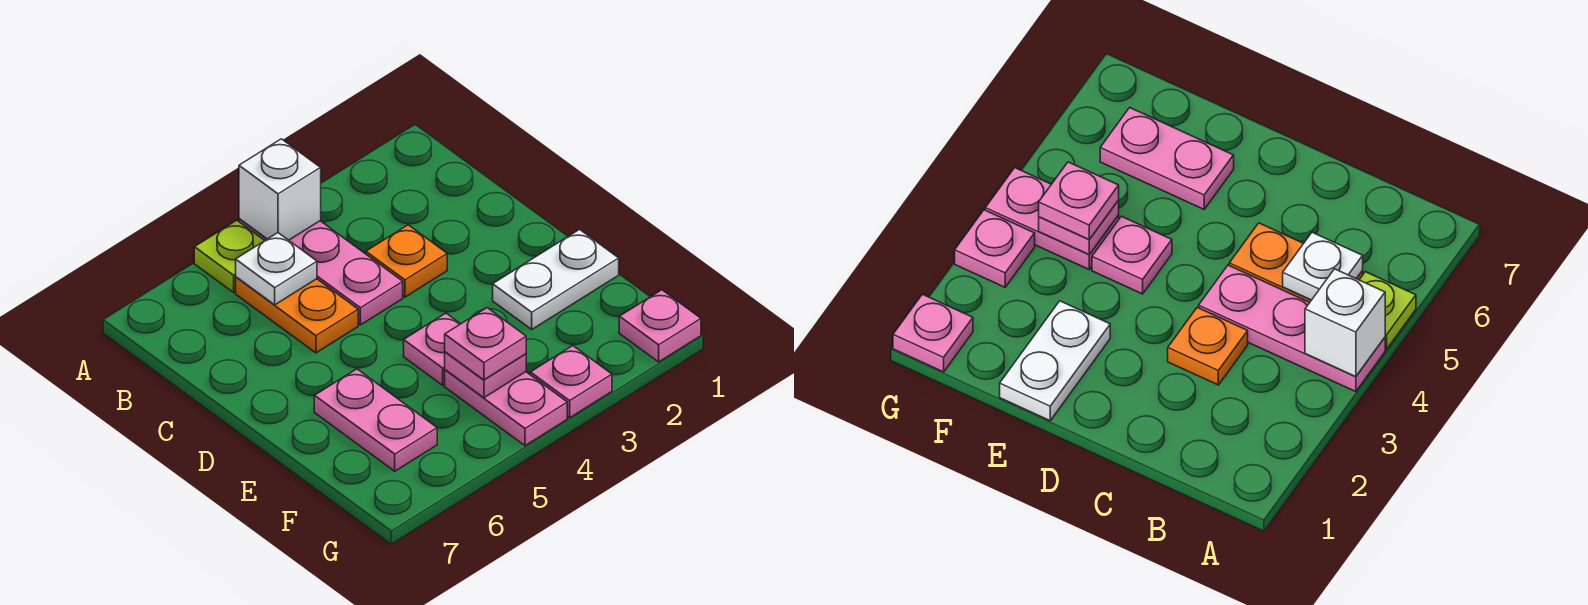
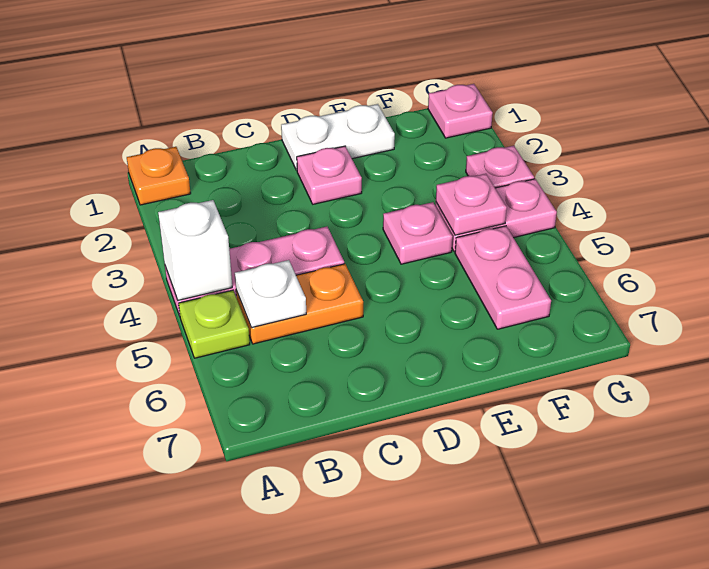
orange 1x1 plate [366,225,447,297] -> orange 1x1 plate moved to [127,147,191,205]
white 1x2 plate [493,230,619,329] -> white 1x2 plate turned to [281,104,395,170]
pink 1x2 plate [314,369,437,471] -> pink 1x2 plate turned to [455,226,551,329]
pink 1x1 plate [445,308,526,380] -> pink 1x1 plate moved to [297,146,362,204]

